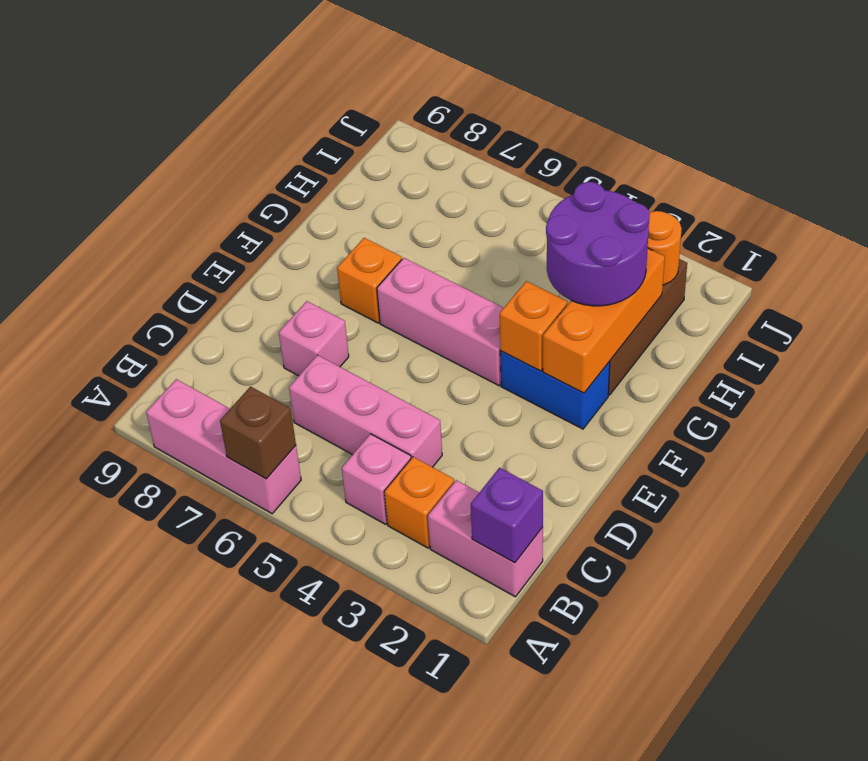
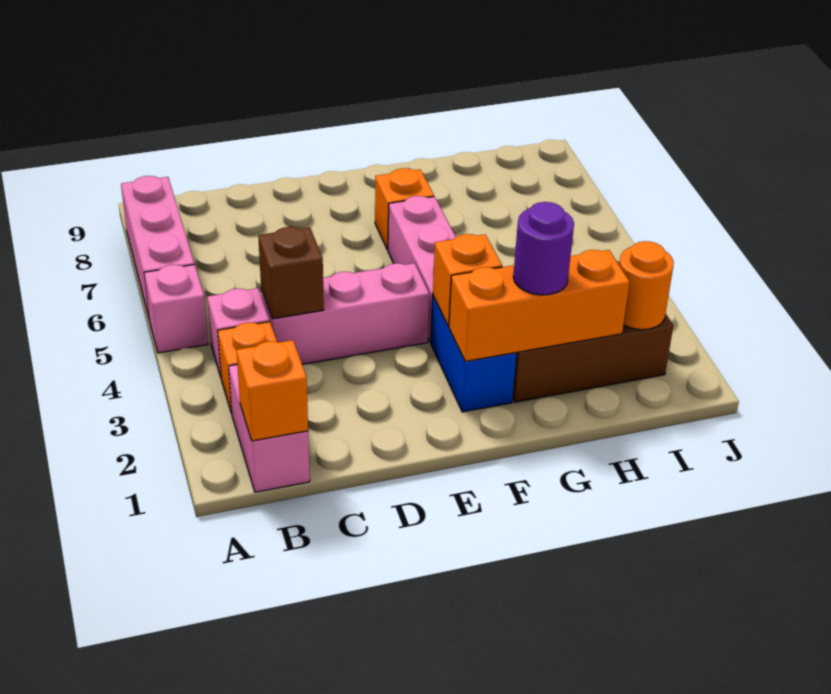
brown 1x1 brick [220,387,296,479] -> brown 1x1 brick moved to [258,227,324,319]
purple 1x1 brick [471,468,543,563] -> orange 1x1 brick [236,340,308,441]
pink 1x3 brick [289,355,442,467] -> pink 1x3 brick turned to [261,263,429,364]
pink 1x1 brick [279,301,349,376] -> pink 1x1 brick moved to [144,265,208,353]
purple 2x2 round brick [546,182,650,306] -> purple 1x1 round brick [513,202,574,295]

